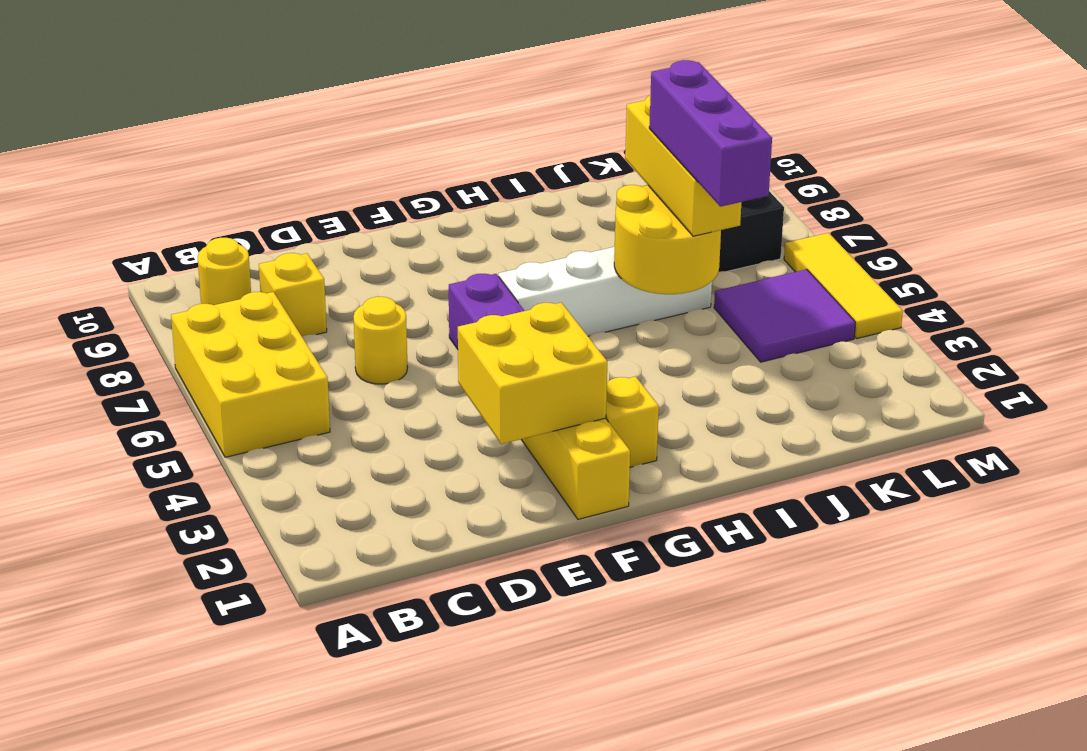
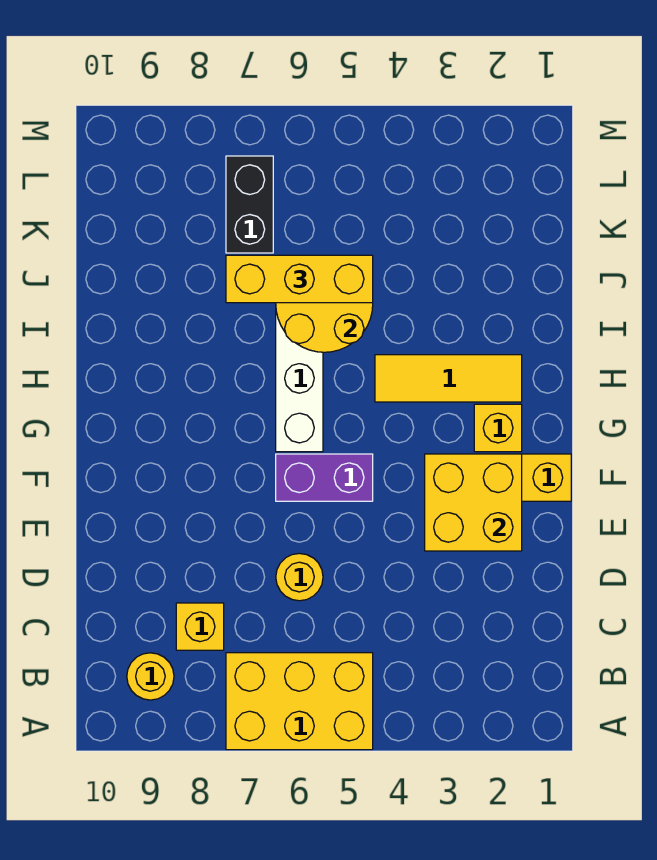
purple 1x3 brick [649,60,772,207] -> none
purple 2x2 tile [714,269,856,362] -> none
yellow 1x3 tile [784,233,903,339] -> yellow 1x3 tile moved to [375,355,522,402]

